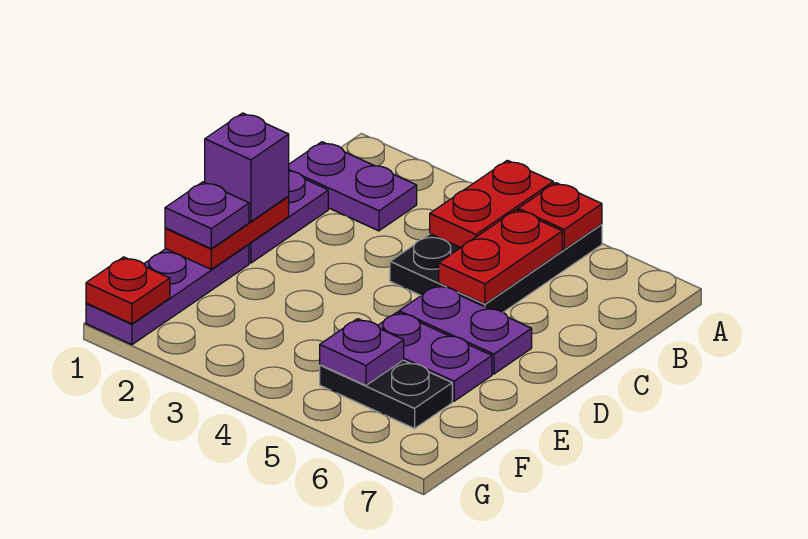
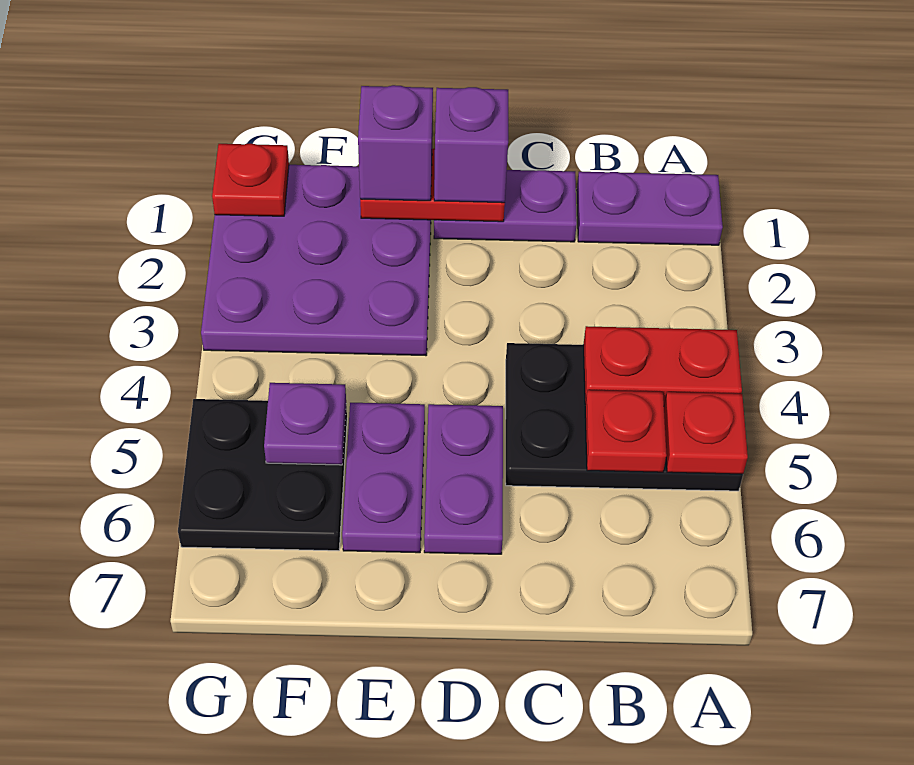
purple 1x2 plate [289,142,417,231] -> purple 1x2 plate turned to [577,172,723,245]
red 1x2 plate [439,210,562,304] -> red 1x1 plate [585,390,667,472]
purple 1x3 plate [86,244,249,345] -> purple 3x3 plate [201,165,431,356]
purple 1x1 plate [165,182,249,249] -> purple 1x1 brick [358,85,433,201]
black 1x2 plate [320,360,452,429] -> black 2x2 plate [178,399,347,551]

